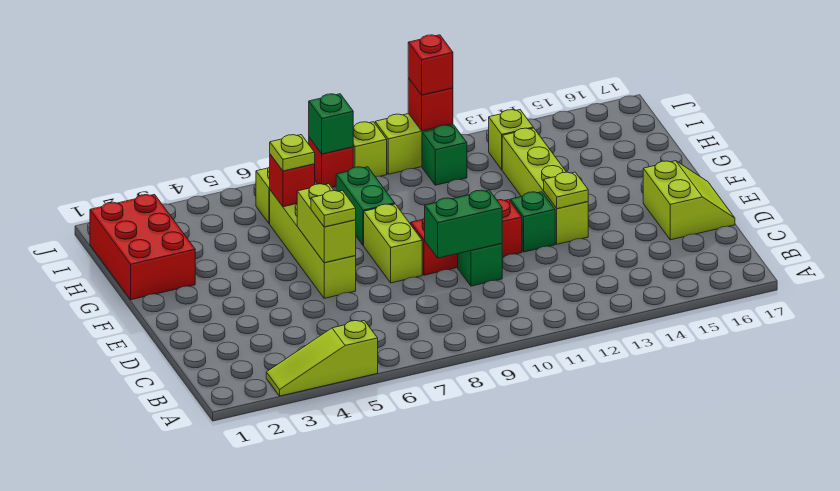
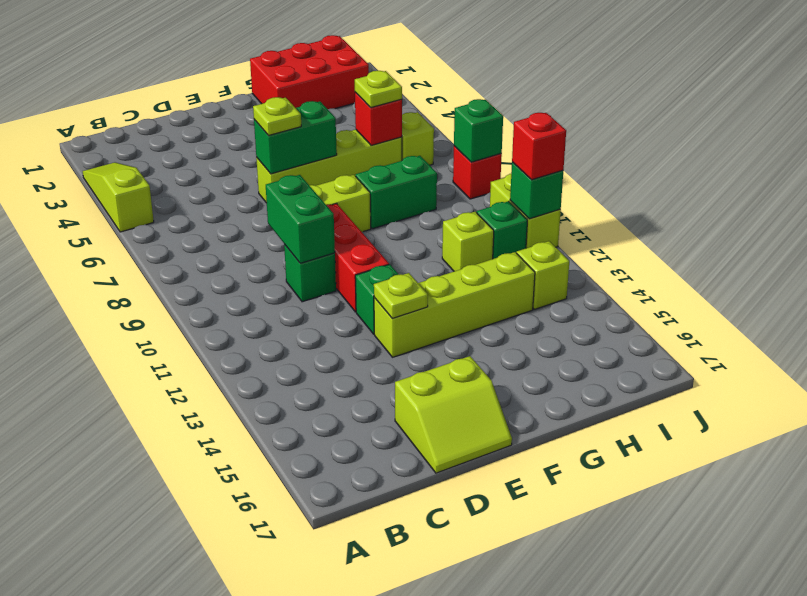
lime 1x2 brick [297,184,356,263] -> green 1x2 brick [254,101,337,174]
lime 1x1 brick [353,122,387,177] -> lime 1x1 brick moved to [442,212,494,271]
red 1x1 brick [408,78,453,131] -> green 1x1 brick [510,162,563,219]

